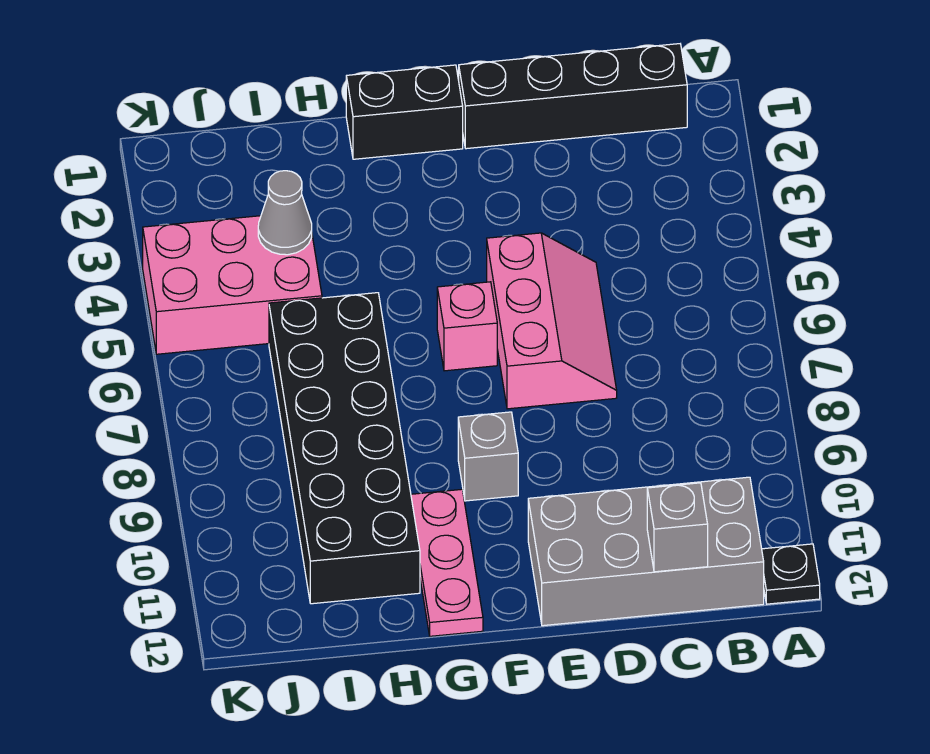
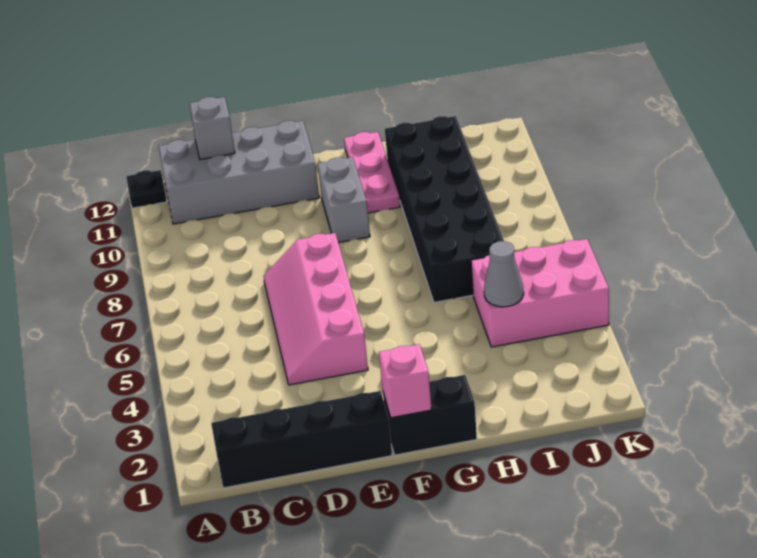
pink 2x3 slope [487,233,617,409] -> pink 2x4 slope [263,233,368,385]
pink 1x1 brick [437,282,497,371] -> pink 1x1 brick moved to [379,344,432,418]
grey 1x1 brick [458,412,518,501] -> grey 1x2 brick [318,157,370,243]

